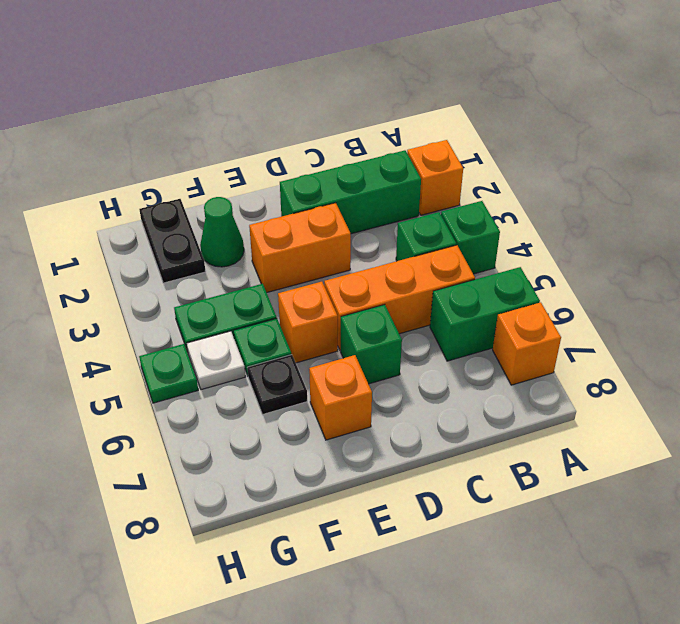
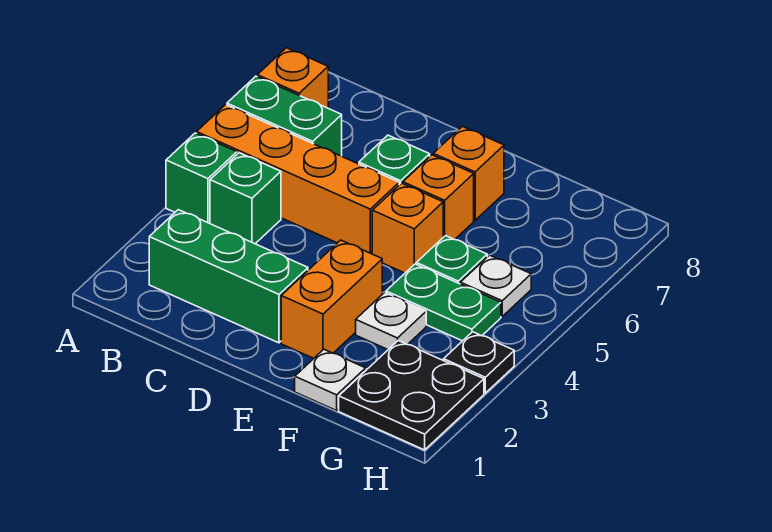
orange 1x1 brick [407,140,463,215] -> orange 1x1 brick moved to [403,155,474,240]
orange 1x3 brick [324,245,475,350] -> orange 1x4 brick [197,105,399,254]
orange 1x2 brick [249,203,351,292] -> orange 1x2 brick turned to [281,240,382,358]
none -> white 1x1 plate [295,349,366,411]
green 1x1 cone [200,197,244,267] -> none
none -> white 1x1 plate [356,292,426,349]
black 1x1 plate [247,355,307,414] -> black 1x1 plate moved to [444,332,514,393]
black 1x2 plate [139,199,206,283] -> black 2x2 plate [339,341,484,450]
green 1x1 plate [139,344,198,403] -> none

